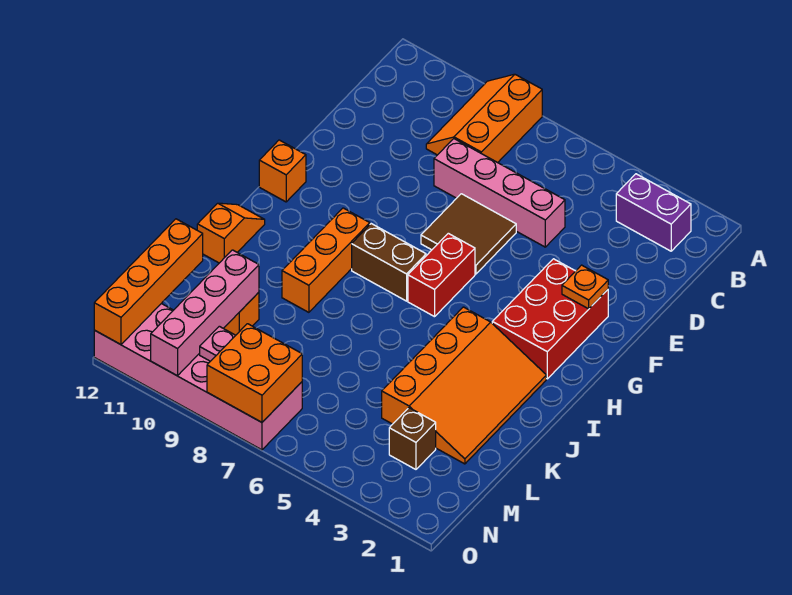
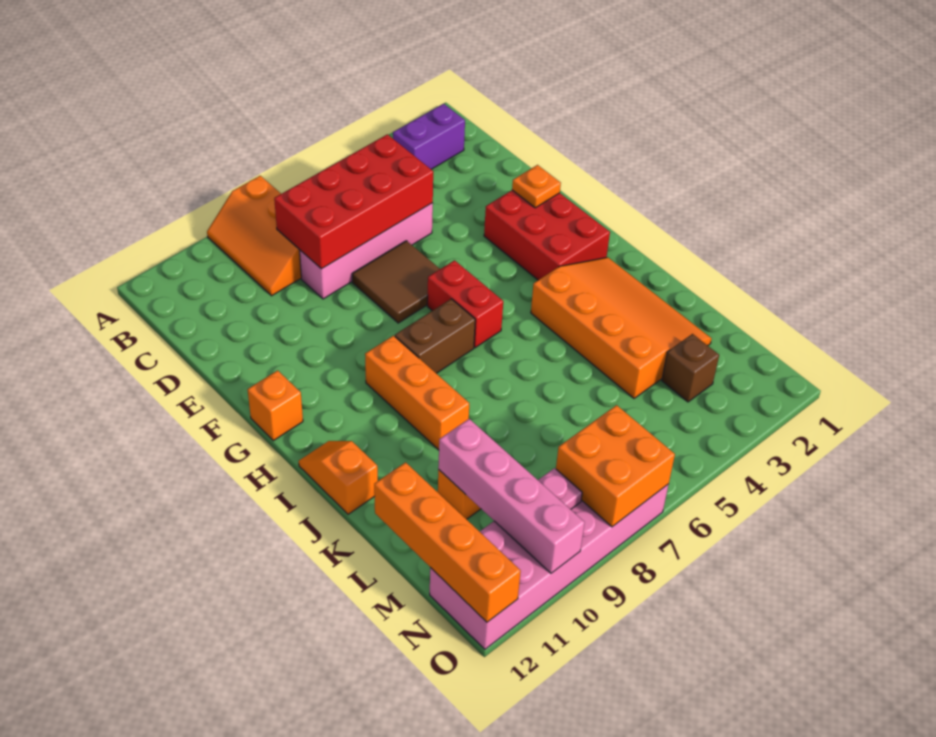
none -> red 2x4 brick [274,134,433,269]

